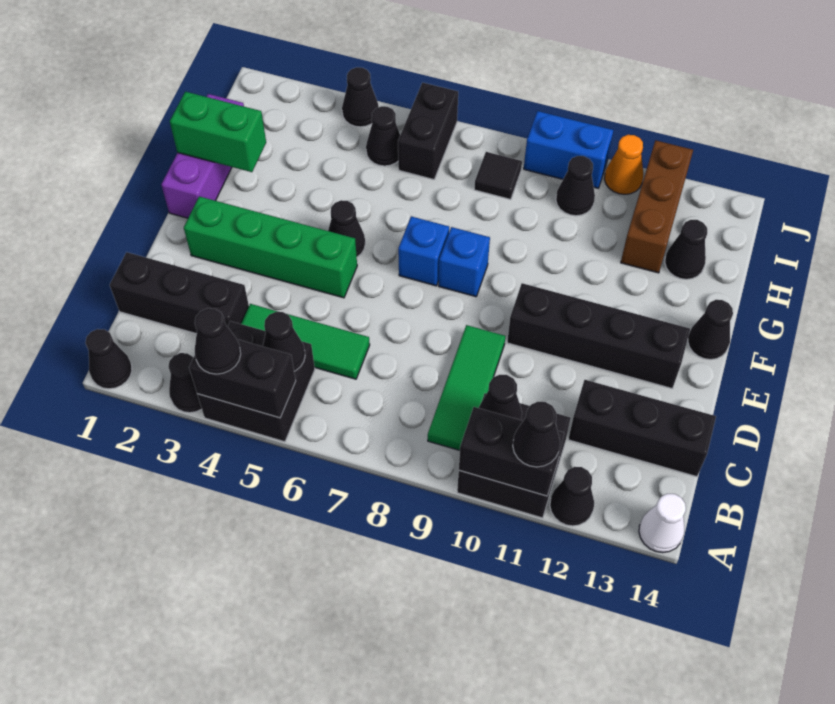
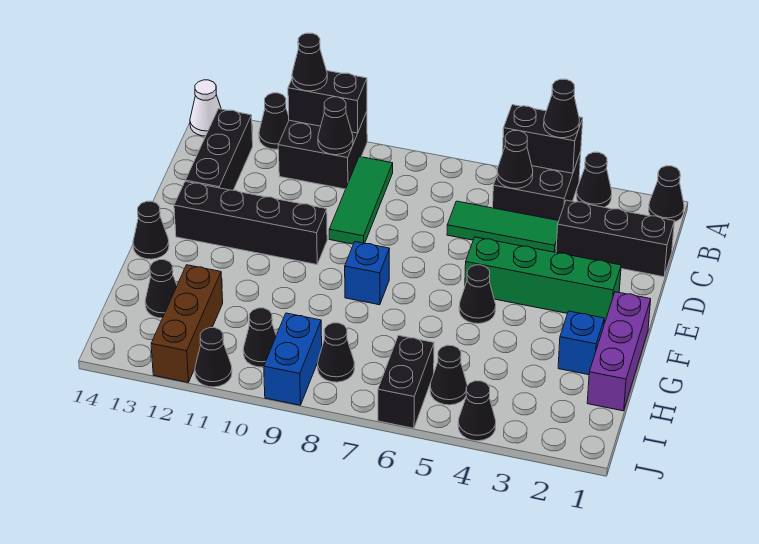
black 1x3 brick [568,380,716,477] -> black 1x3 brick turned to [185,109,253,190]
blue 1x1 brick [398,216,449,286] -> blue 1x1 brick moved to [558,311,604,375]
green 1x2 brick [170,92,266,172] -> none
black 1x1 tile [474,152,522,199] -> black 1x1 cone [318,323,355,382]
blue 1x2 brick [524,111,613,188] -> blue 1x2 brick turned to [264,313,322,405]
orange 1x1 cone [605,135,643,194] -> black 1x1 cone [195,328,232,387]

